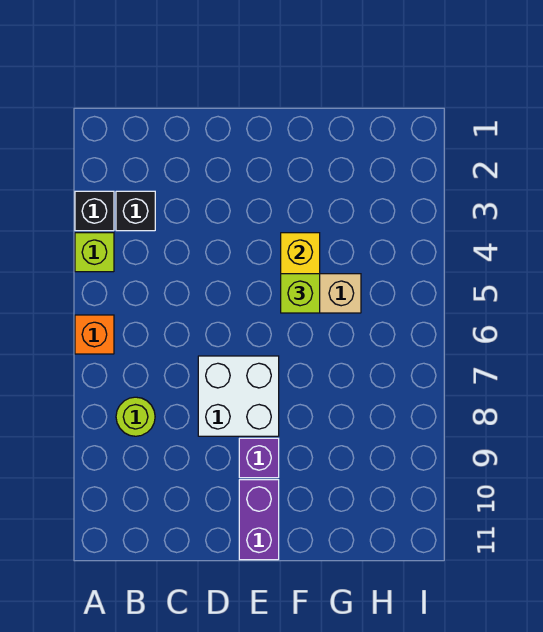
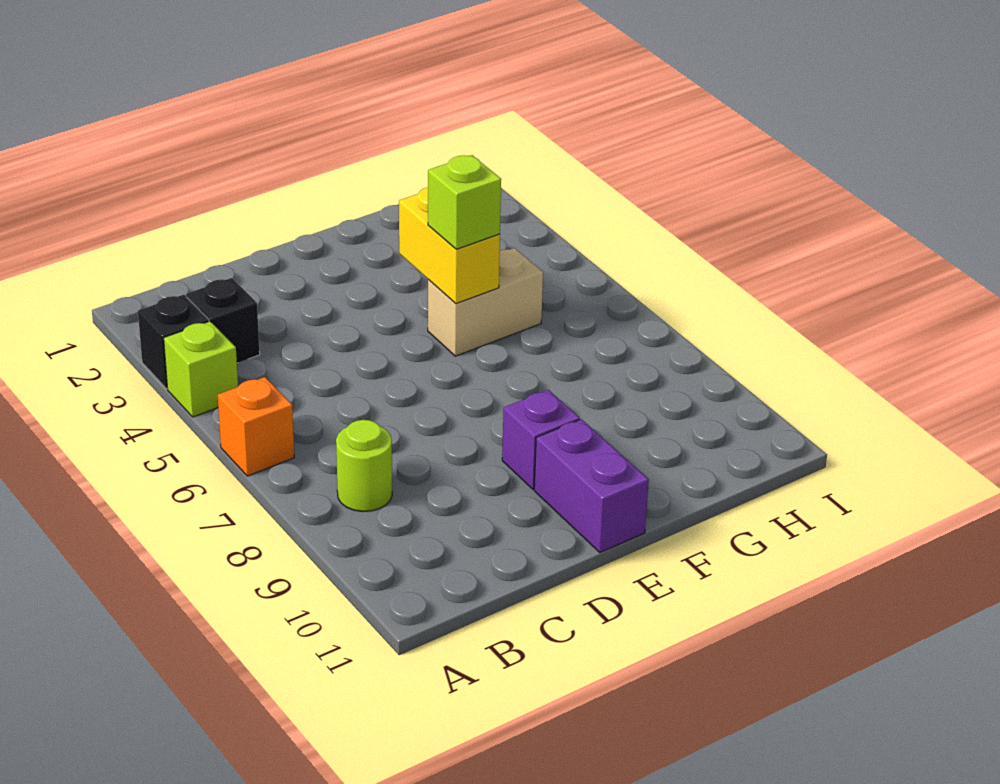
white 2x2 brick [198,356,279,436] -> none

